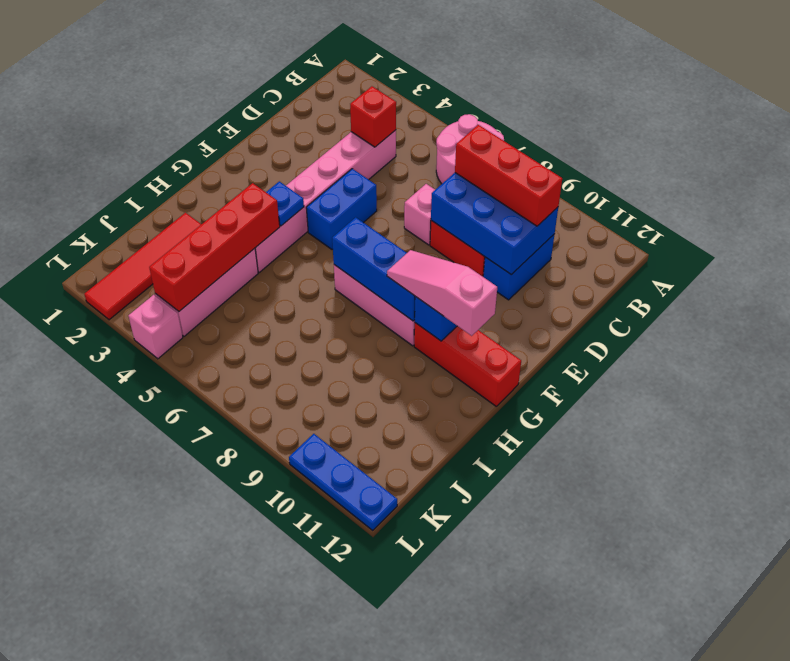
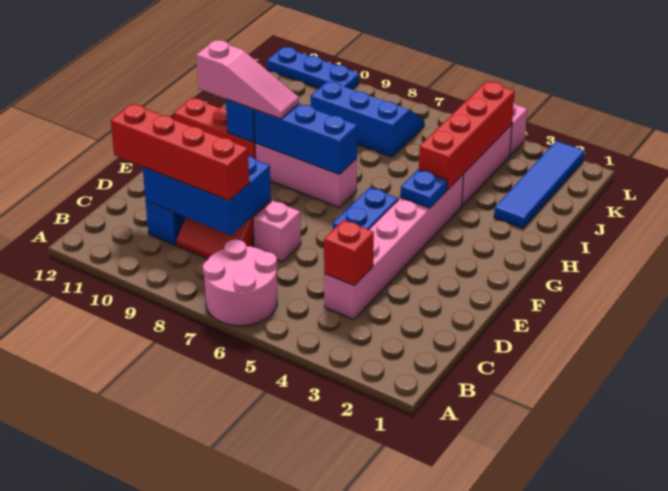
red 1x3 brick [455,125,562,226] -> red 1x4 brick [111,104,249,201]
red 1x4 tile [84,213,201,320] -> blue 1x4 tile [494,141,584,228]
none -> blue 2x3 slope [310,81,424,157]

